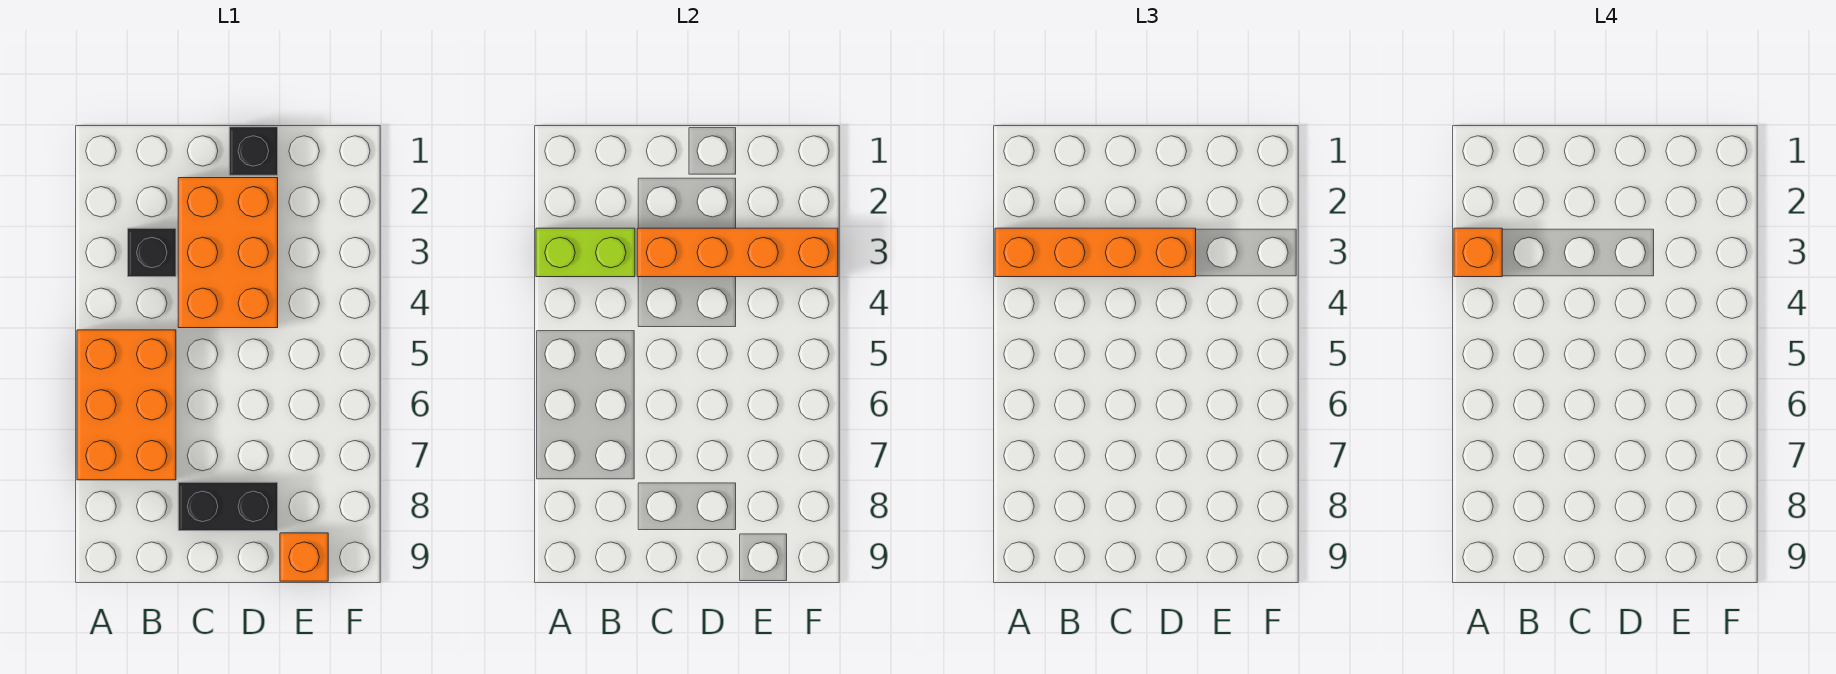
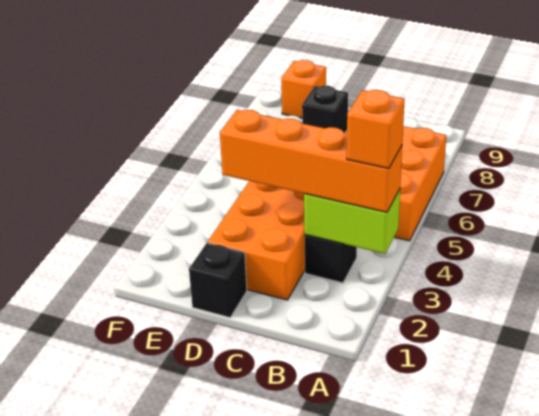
orange 1x4 brick [637,228,838,277] -> none
black 1x2 brick [178,482,278,531] -> black 1x1 brick [302,86,348,132]

